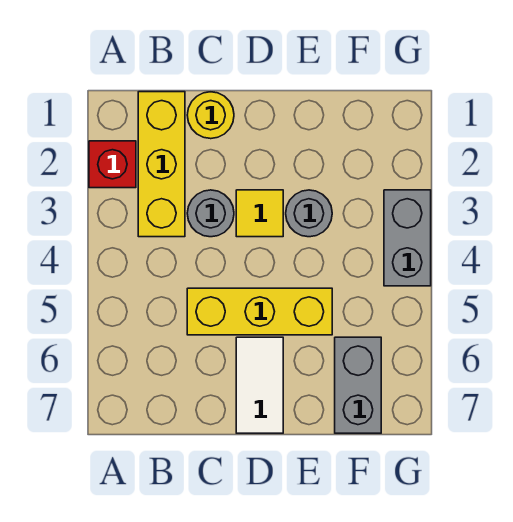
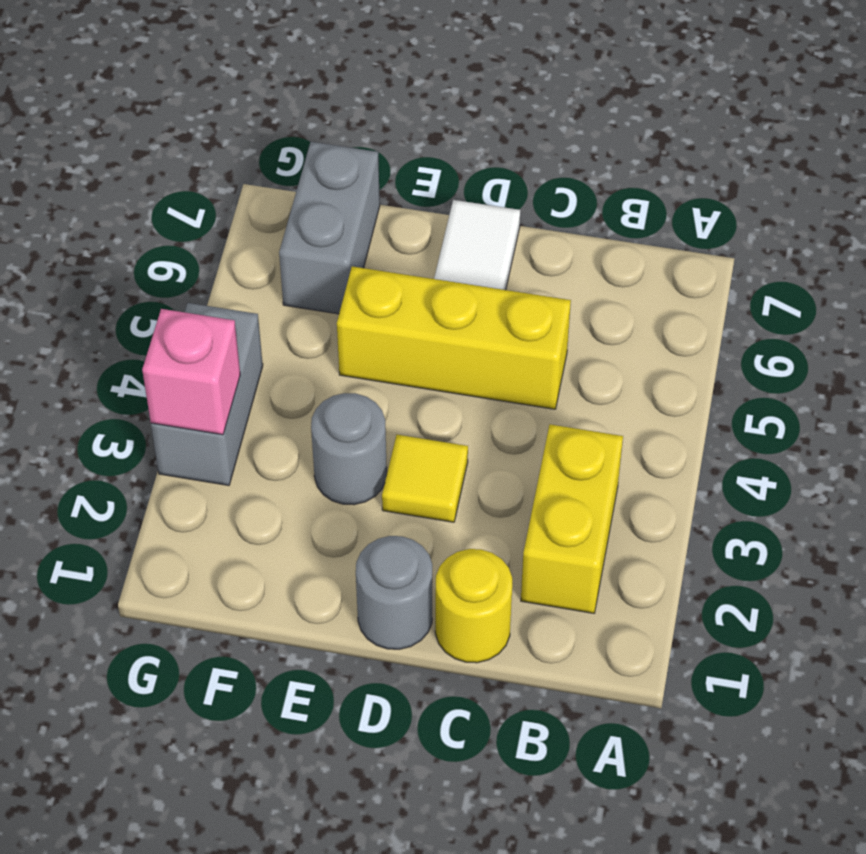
red 1x1 brick [89,141,136,188] -> none
yellow 1x3 brick [138,92,185,237] -> yellow 1x2 brick [521,424,623,613]
grey 1x1 round brick [187,190,234,237] -> grey 1x1 round brick moved to [356,536,432,649]
none -> pink 1x1 brick [142,309,240,435]

